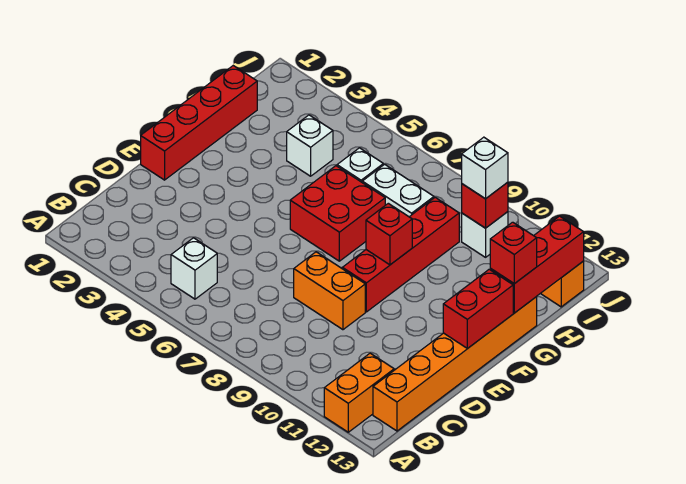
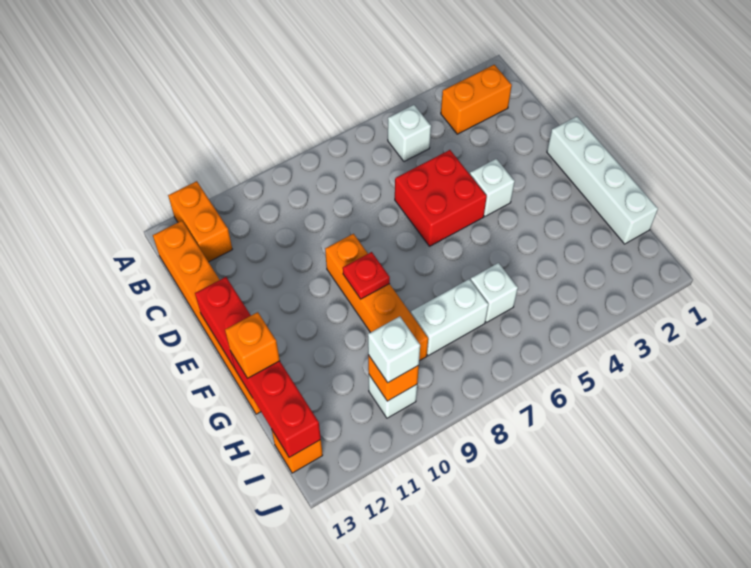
orange 1x2 brick [294,252,365,330] -> orange 1x2 brick moved to [441,65,512,134]
red 1x4 brick [141,66,257,180] -> white 1x4 brick [547,116,658,244]
red 1x4 brick [342,197,459,312] -> orange 1x4 brick [325,234,428,361]
red 2x2 brick [290,166,385,261] -> red 2x2 brick moved to [395,150,487,246]
red 1x1 brick [366,203,412,265] -> red 1x1 plate [343,252,390,299]
red 1x1 brick [490,222,537,284] -> orange 1x1 brick [225,312,280,378]
white 1x1 brick [287,115,333,176] -> white 1x1 brick moved to [470,159,515,216]
red 1x1 brick [462,182,508,228] -> orange 1x1 brick [368,355,419,401]

